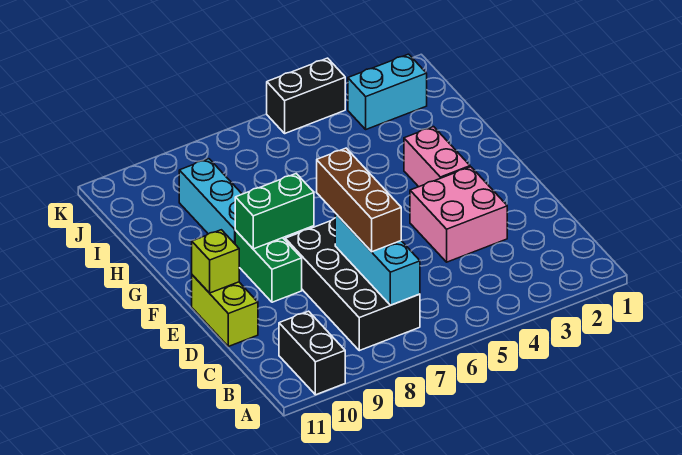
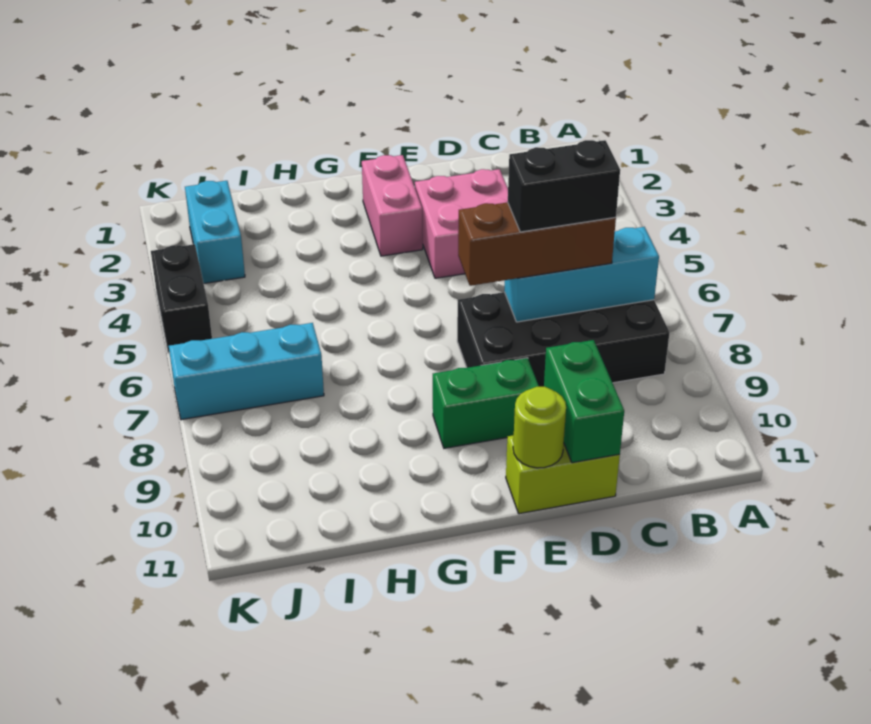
black 1x2 brick [279,311,345,395] -> black 1x2 brick moved to [508,140,620,232]
lime 1x1 brick [192,230,239,293] -> lime 1x1 round brick [513,387,566,468]
pink 1x2 brick [404,127,470,187] -> pink 1x2 brick turned to [362,155,423,256]
green 1x2 brick [235,174,314,249] -> green 1x2 brick moved to [544,340,624,463]
cyan 1x3 brick [179,159,242,244] -> cyan 1x3 brick moved to [169,323,324,420]

